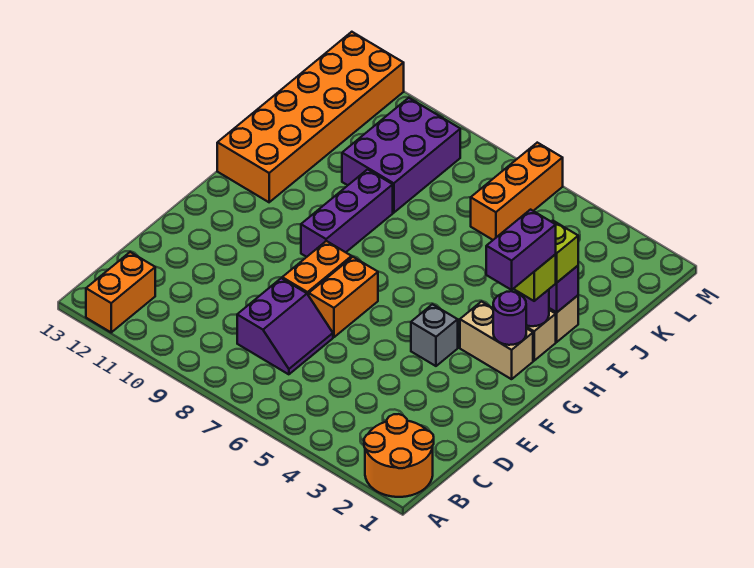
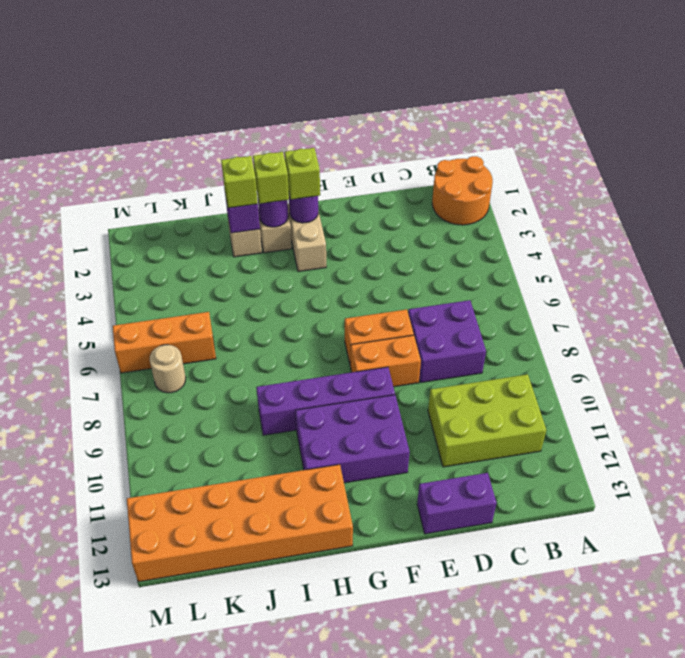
orange 1x2 brick [86,252,155,332] -> none
none -> lime 2x3 brick [428,374,546,467]
purple 2x2 slope [237,278,333,374] -> purple 2x2 brick [408,300,486,382]
grey 1x1 brick [411,304,458,366] -> none
none -> lime 1x1 brick [285,148,320,199]
purple 1x2 brick [486,210,556,290] -> purple 1x2 brick moved to [417,473,496,534]
purple 1x3 brick [301,169,393,257] -> purple 1x4 brick [256,367,395,435]
purple 2x3 brick [342,98,460,213] -> purple 2x3 brick moved to [295,395,410,483]
none -> tan 1x1 round brick [150,345,186,393]

